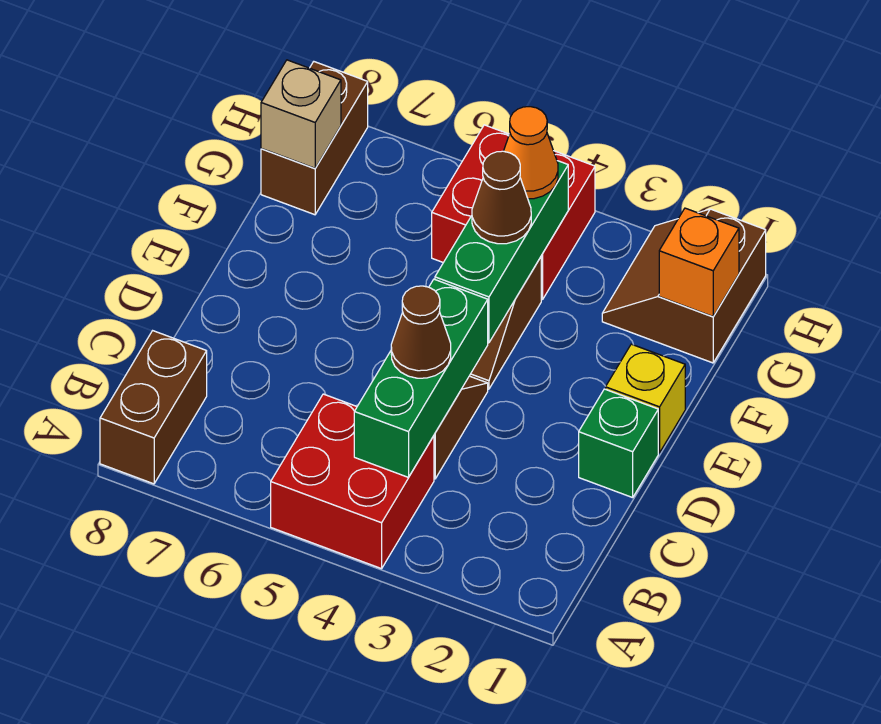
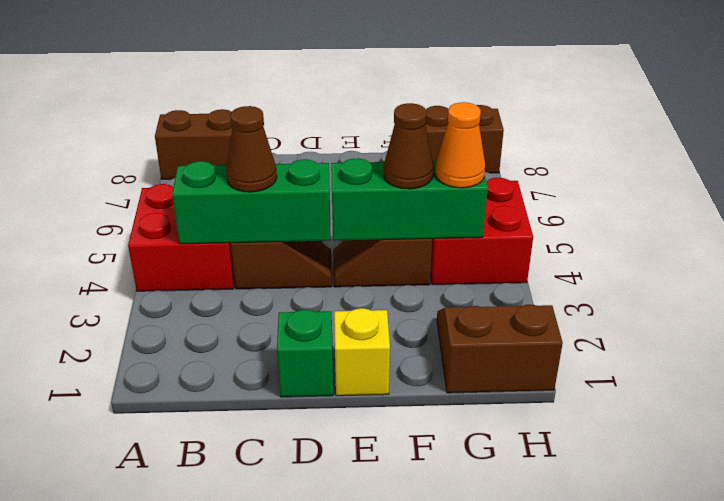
orange 1x1 brick [659,208,739,316] -> none
tan 1x1 brick [261,60,341,168] -> none

